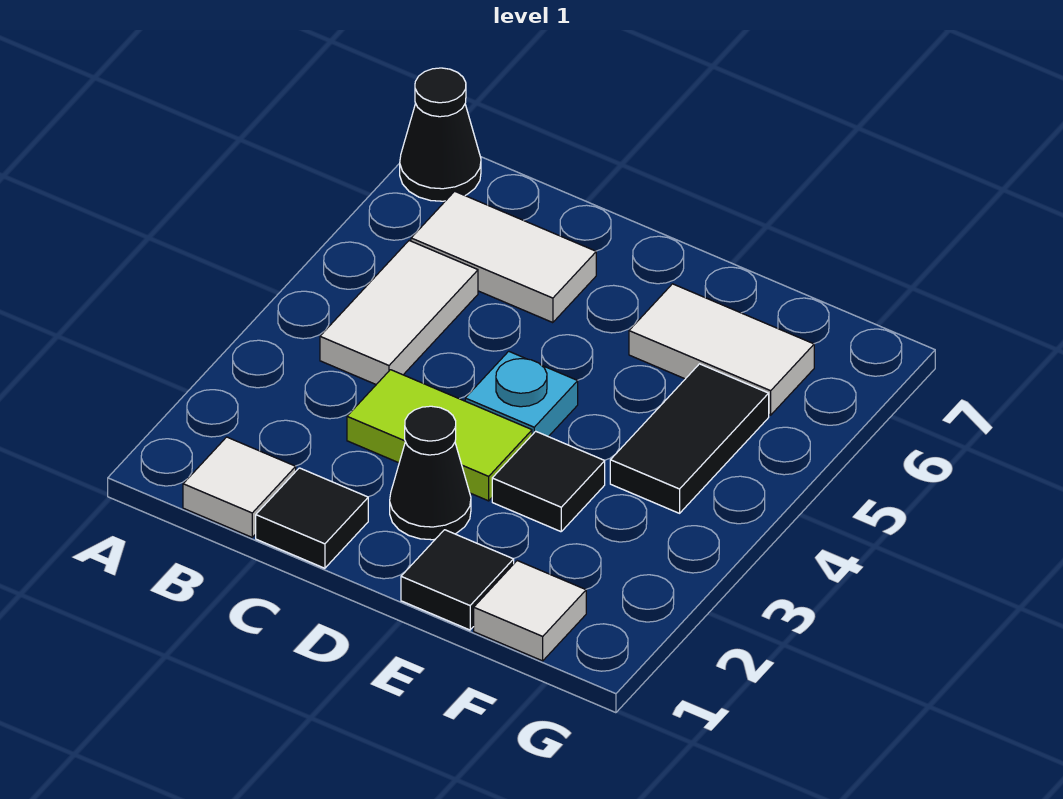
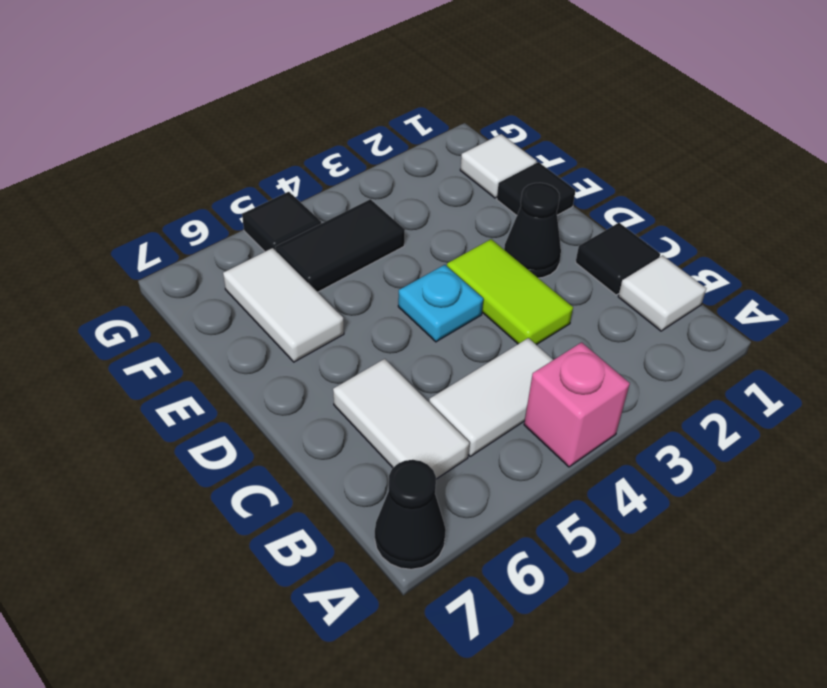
none -> pink 1x1 brick [524,342,630,467]
black 1x1 tile [492,431,605,532] -> black 1x1 tile moved to [242,192,321,251]

